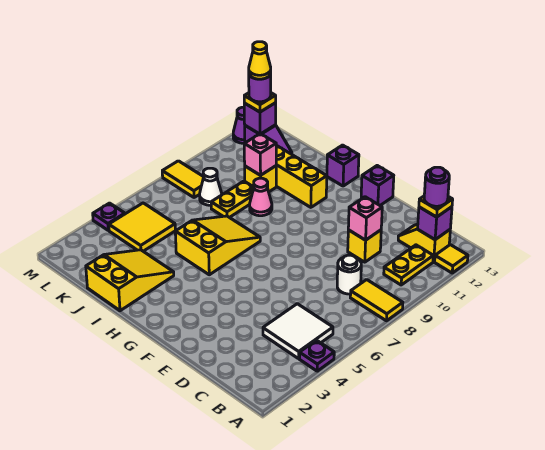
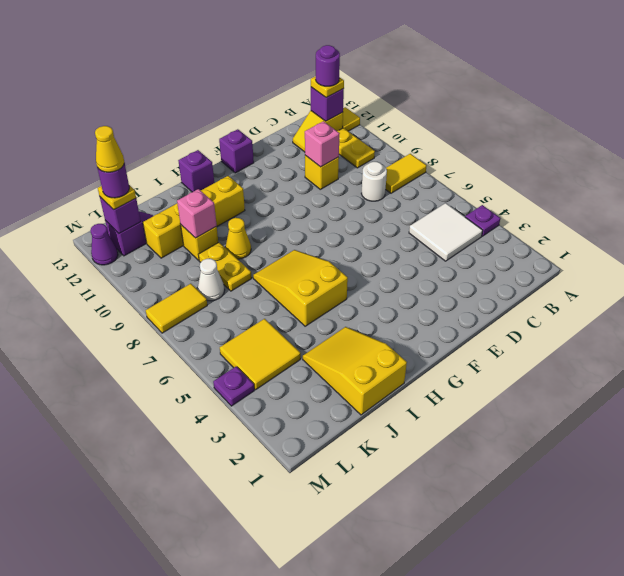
pink 1x1 cone [250,178,272,216] -> yellow 1x1 cone [226,218,251,259]

